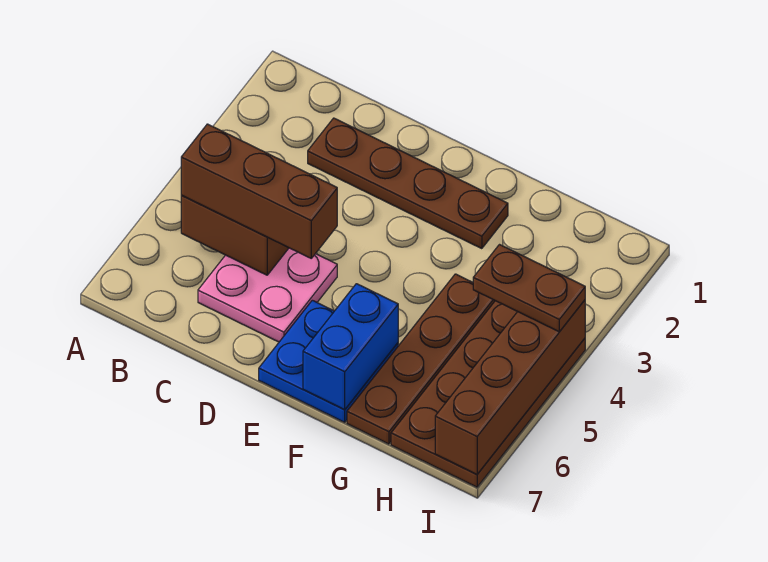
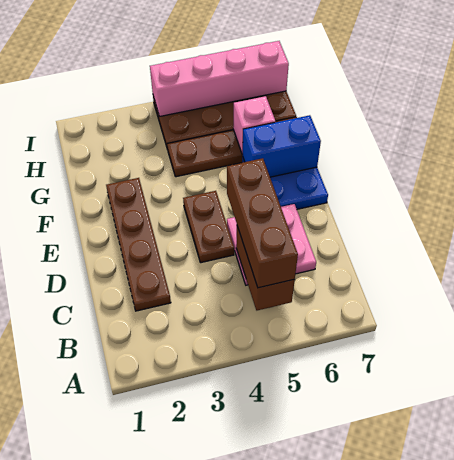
none -> pink 1x1 brick [233,96,276,154]
brown 1x2 plate [473,245,585,332] -> brown 1x2 plate moved to [183,191,234,263]
brown 1x4 brick [435,300,585,474] -> pink 1x4 brick [150,41,289,117]

